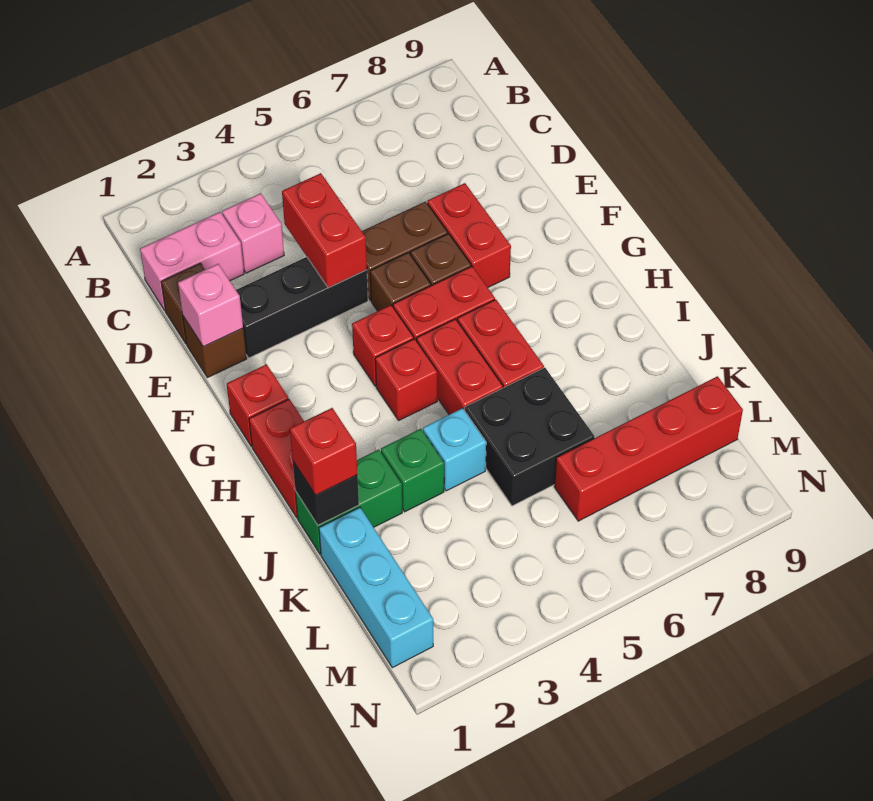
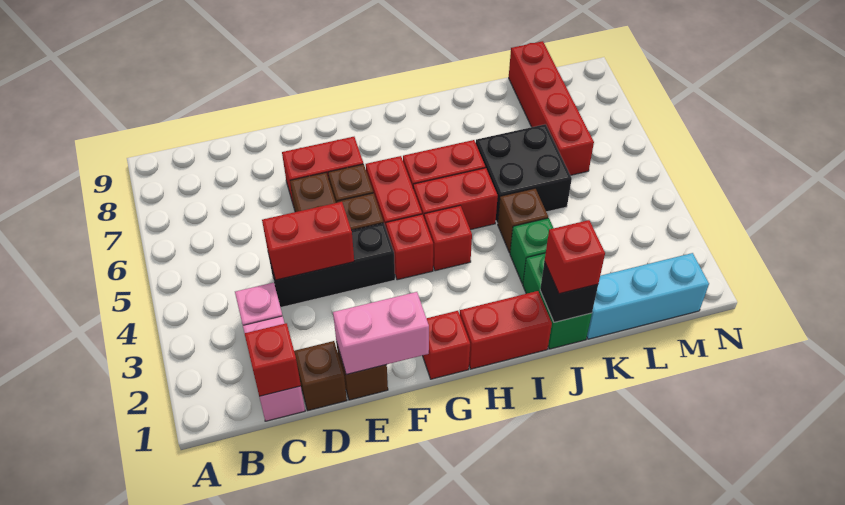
none -> red 1x1 brick [245,323,301,396]
pink 1x1 brick [178,264,243,347] -> pink 1x2 brick [333,292,429,375]
black 1x3 brick [236,257,368,358] -> black 1x3 brick turned to [268,223,395,308]
cyan 1x1 brick [423,408,486,491] -> brown 1x1 brick [498,188,548,253]

